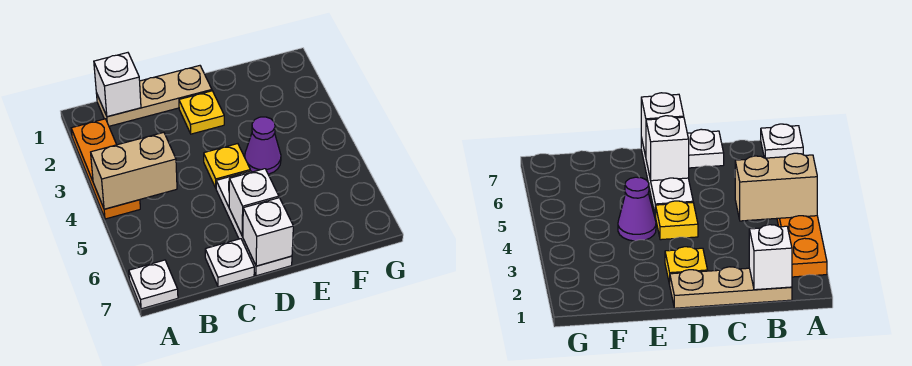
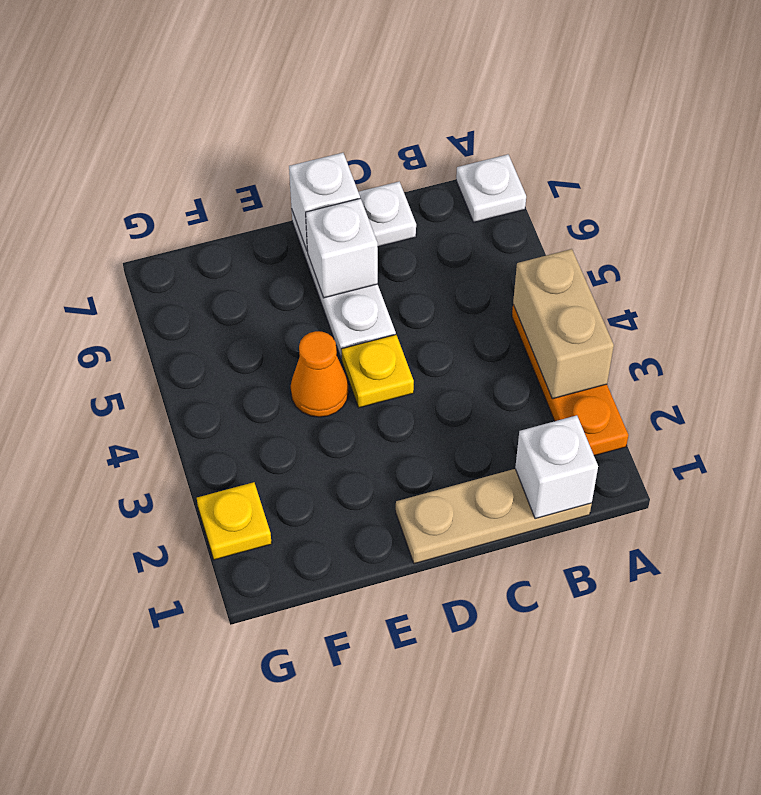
tan 1x2 brick [91,132,177,209] -> tan 1x2 brick turned to [513,249,614,399]
yellow 1x1 plate [179,91,224,134] -> yellow 1x1 plate moved to [197,482,272,560]
purple 1x1 cone [245,117,281,174] -> orange 1x1 cone [291,331,349,417]

